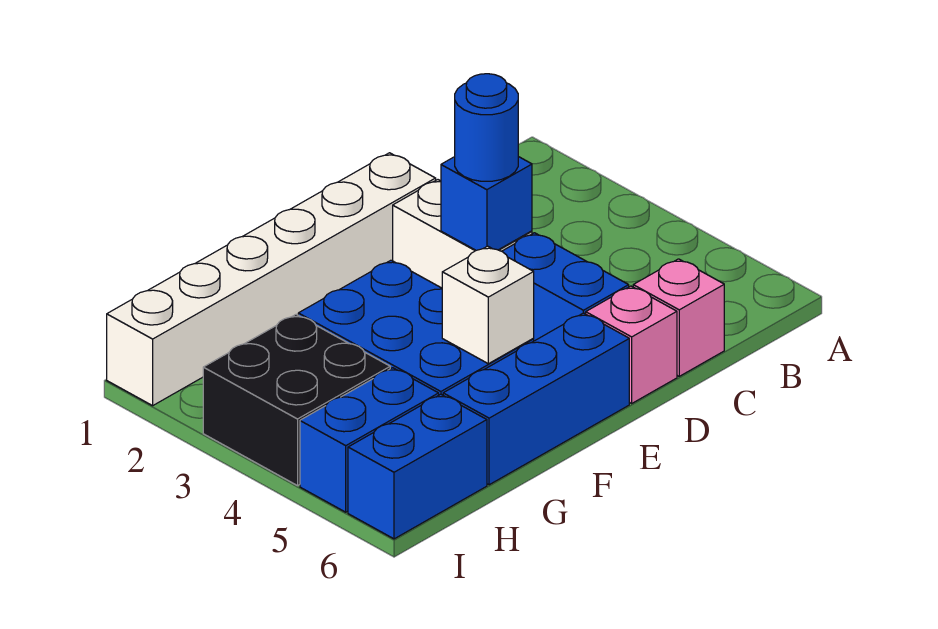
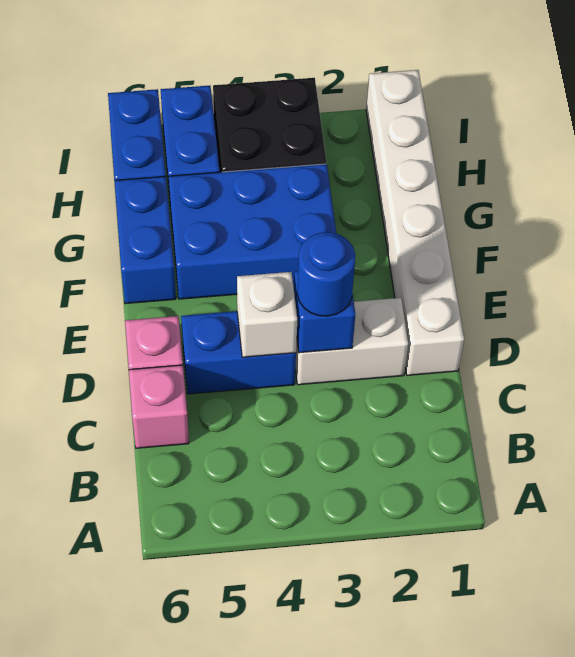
blue 1x3 brick [443,313,629,485] -> blue 1x2 brick [114,176,176,304]
white 1x1 brick [442,246,534,364] -> white 1x1 brick moved to [237,272,297,357]

